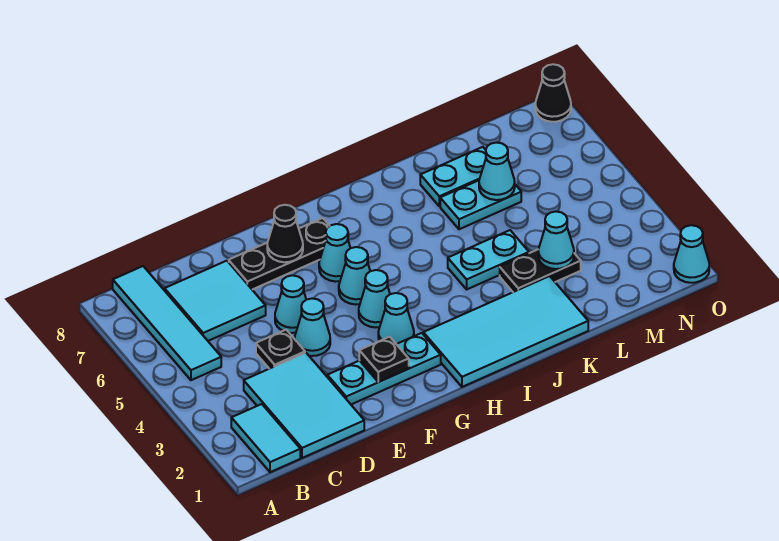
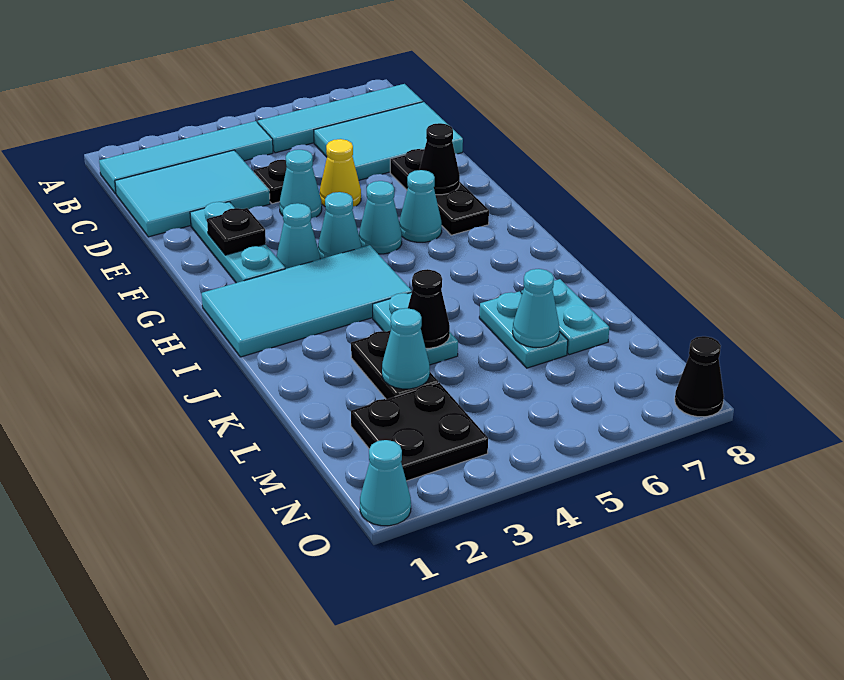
cyan 1x2 tile [231,404,300,472] -> cyan 1x4 tile [99,121,273,194]
cyan 2x2 tile [165,261,266,341] -> cyan 2x3 tile [314,102,463,180]
cyan 1x1 cone [275,275,306,333] -> yellow 1x1 cone [320,139,361,207]
cyan 2x4 tile [423,276,588,387] -> cyan 2x4 tile turned to [202,245,412,357]
none -> black 1x1 cone [408,269,450,348]
none -> black 2x2 plate [351,383,488,481]

